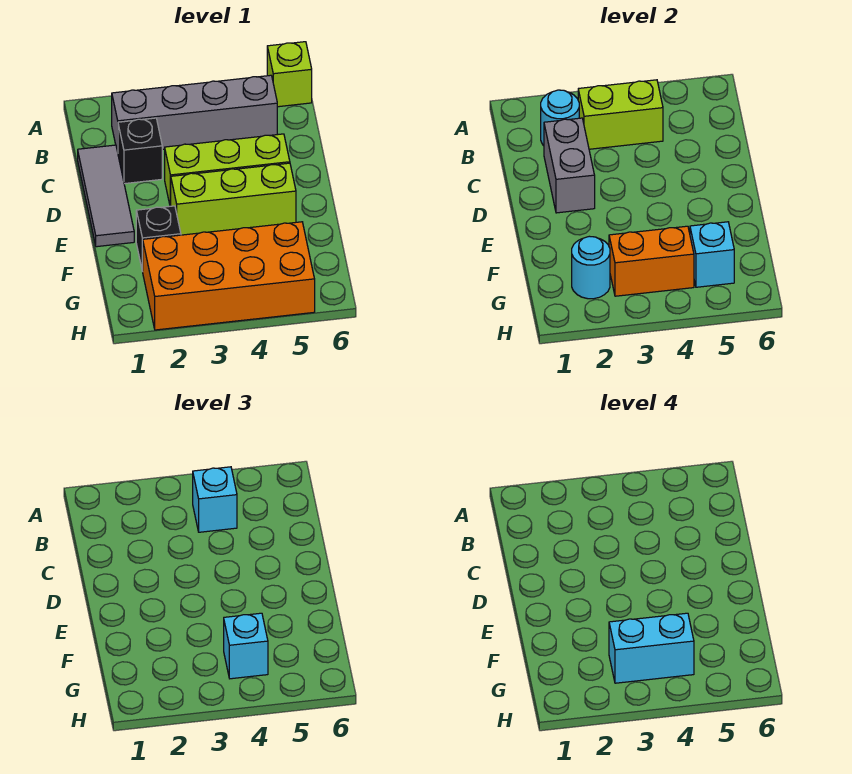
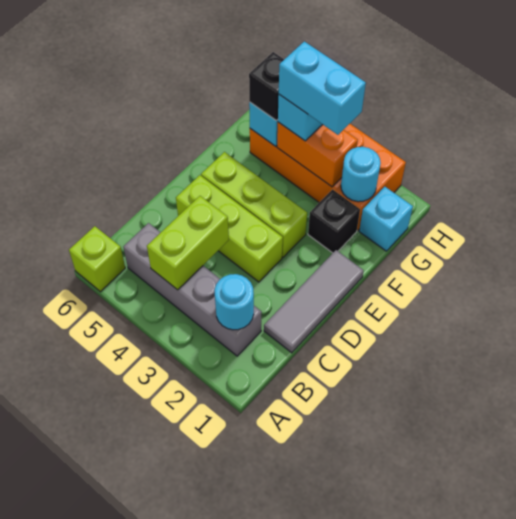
lime 1x2 brick [578,80,663,149] -> lime 1x2 brick turned to [147,196,229,290]
cyan 1x1 brick [193,467,237,532] -> cyan 1x1 brick moved to [359,187,413,251]
black 1x1 brick [118,118,162,184] -> black 1x1 brick moved to [249,52,284,121]
grey 1x2 brick [544,118,595,213] -> none

